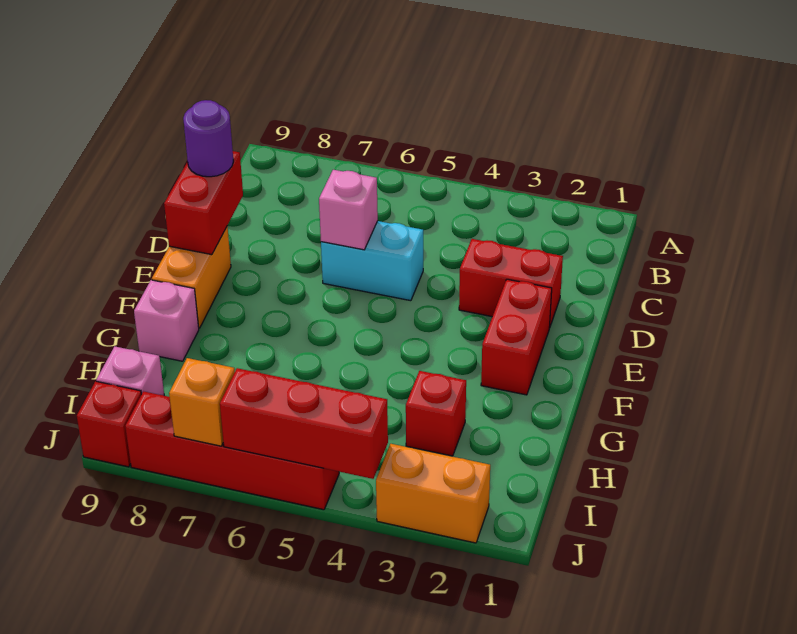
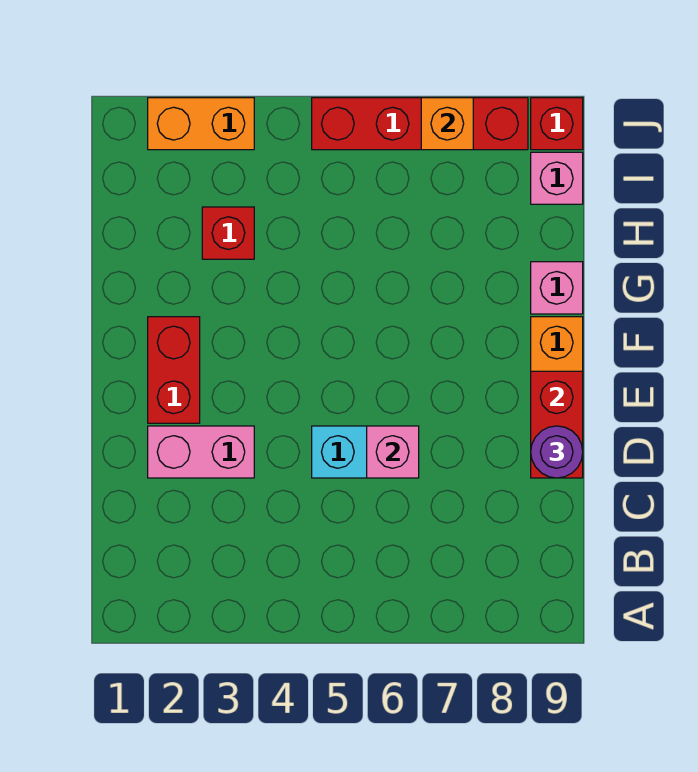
red 1x2 brick [459,239,563,328] -> pink 1x2 brick [148,426,254,478]
red 1x3 brick [220,368,388,479] -> none

